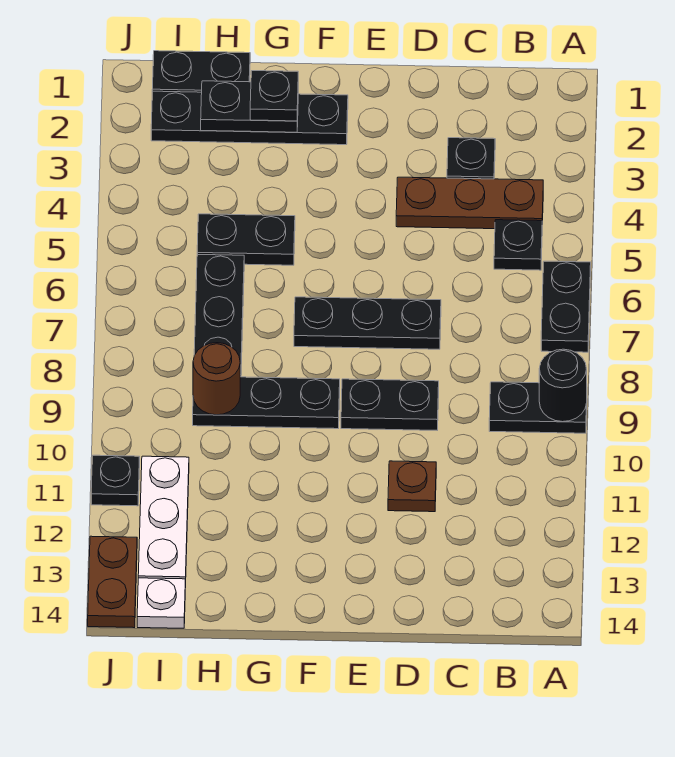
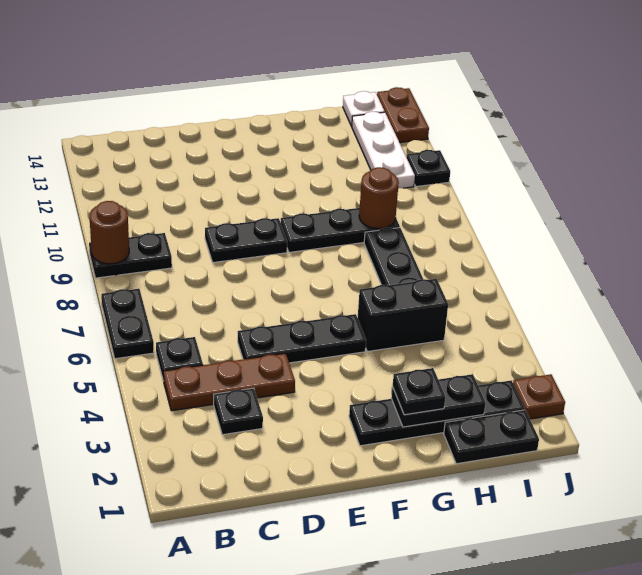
black 1x1 round brick [539,349,587,422] -> brown 1x1 round brick [90,201,129,264]
black 1x3 plate [294,297,441,349] -> black 1x3 plate moved to [238,314,366,363]
brown 1x1 plate [388,461,436,512] -> brown 1x1 plate moved to [513,374,565,419]
black 1x2 plate [197,214,295,265] -> black 1x2 brick [358,279,448,351]

